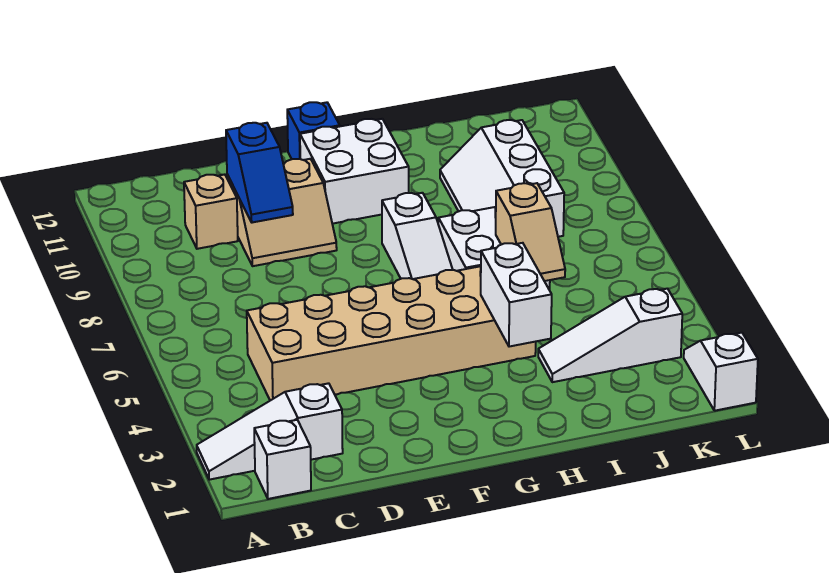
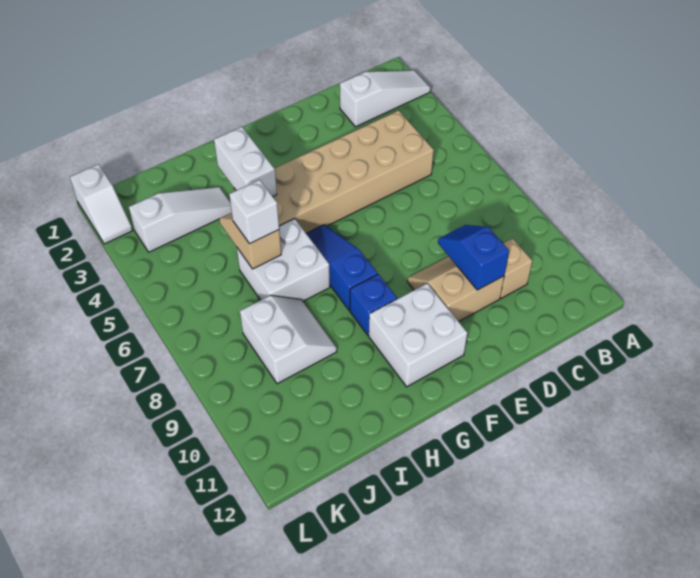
white 1x1 brick [254,420,311,499] -> white 1x1 brick moved to [229,180,279,244]
blue 1x1 brick [287,102,340,159] -> blue 1x1 brick moved to [350,274,397,335]
white 1x3 slope [382,193,453,279] -> blue 1x3 slope [306,225,378,311]
white 2x3 slope [440,120,564,237] -> white 2x2 slope [240,295,337,384]

